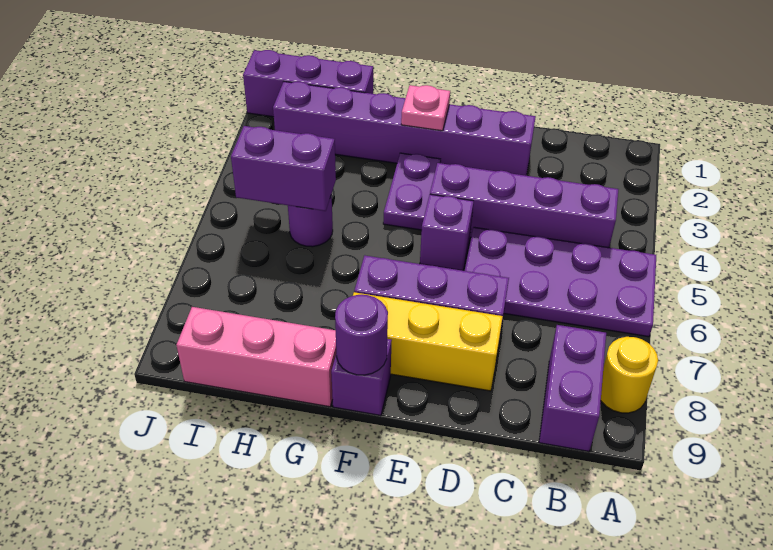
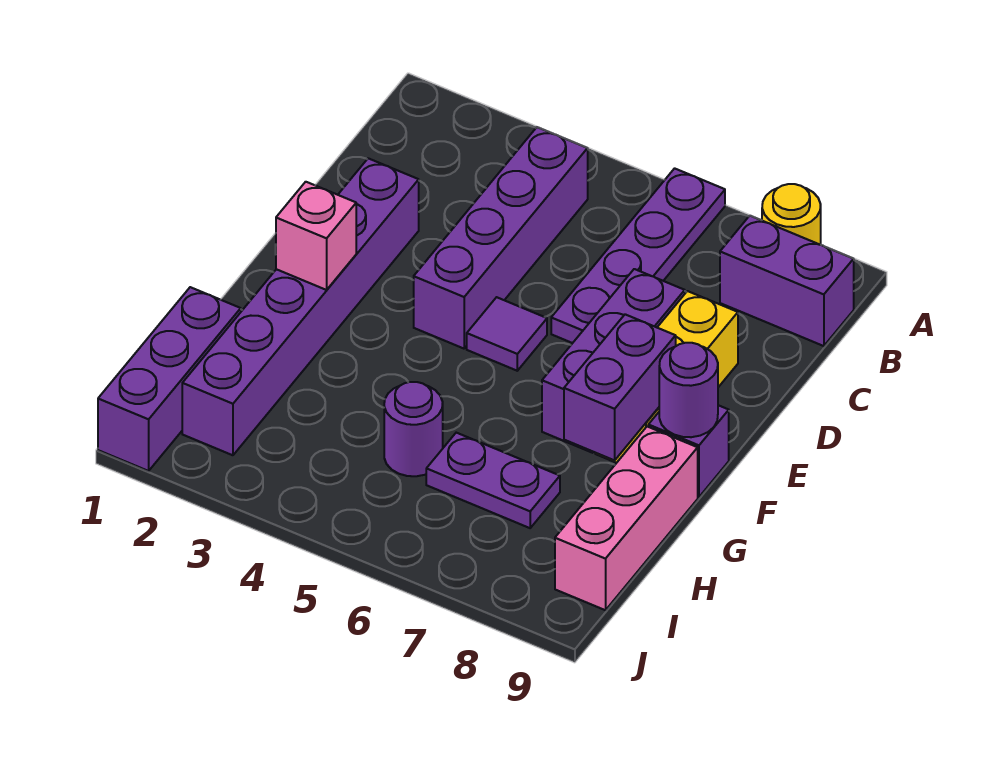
purple 2x4 plate [465,227,656,337] -> purple 1x4 plate [551,168,725,343]
purple 1x1 brick [420,195,474,271] -> purple 1x1 tile [467,297,547,371]
pink 1x1 plate [401,85,450,131] -> pink 1x1 brick [276,182,356,290]
purple 1x2 plate [383,153,441,230] -> purple 1x2 plate moved to [426,433,560,528]
purple 1x2 brick [231,126,336,211] -> purple 1x2 brick moved to [564,314,676,460]

